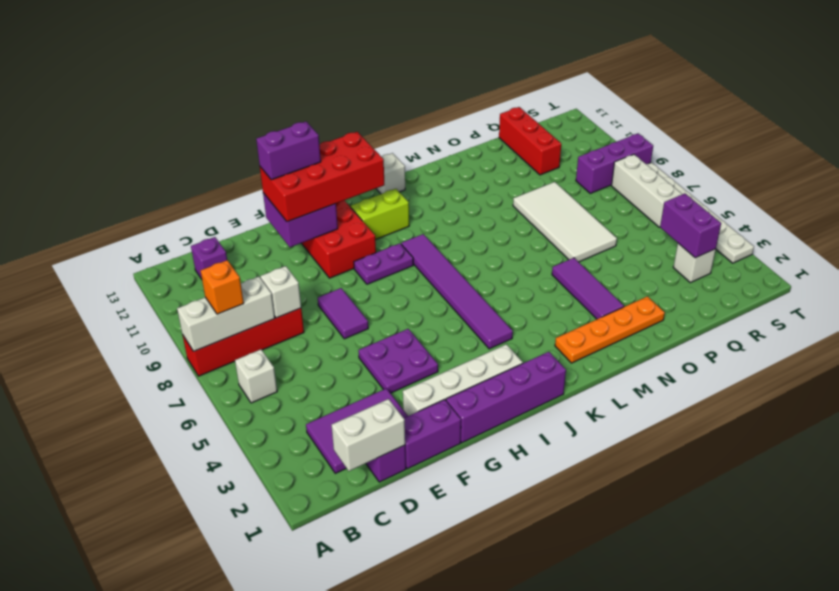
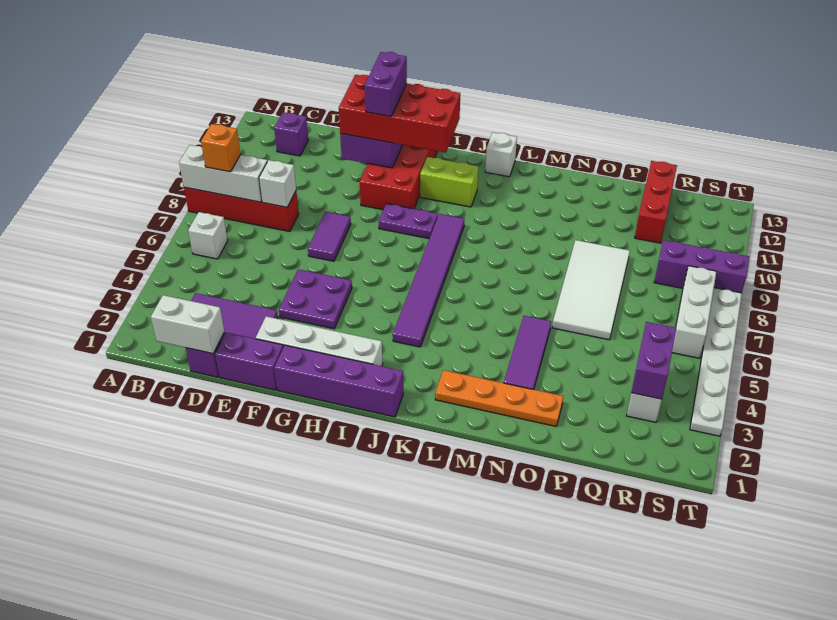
purple 1x2 brick [256,122,321,180] -> purple 1x2 brick turned to [364,52,407,117]

